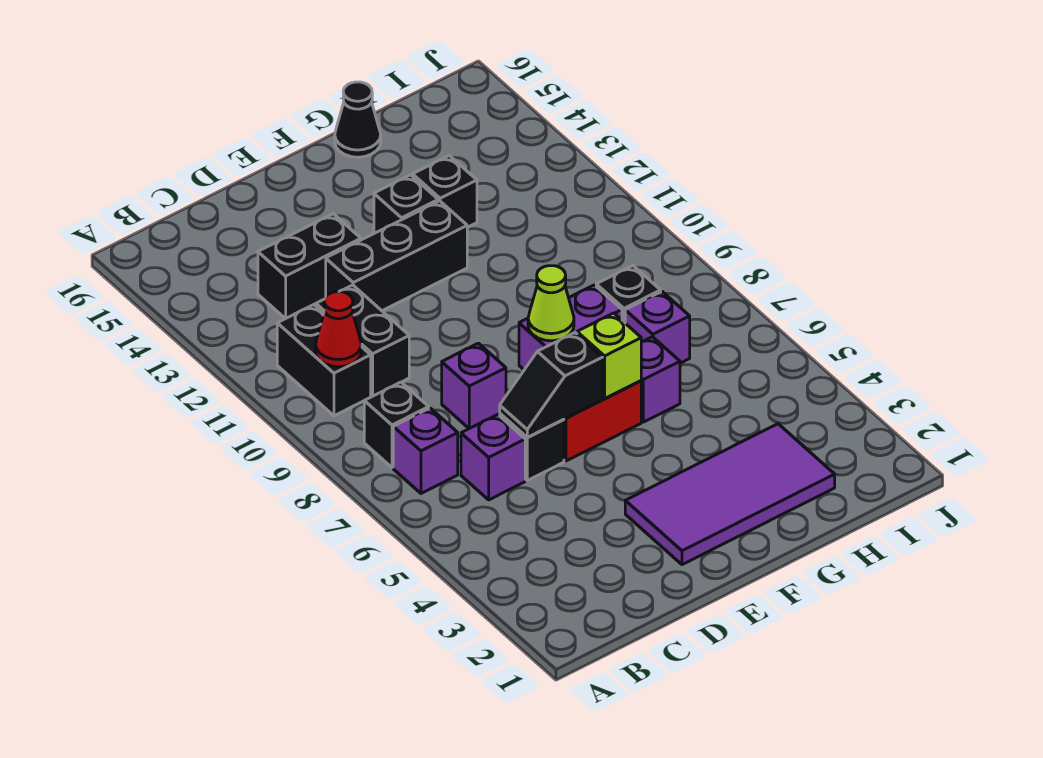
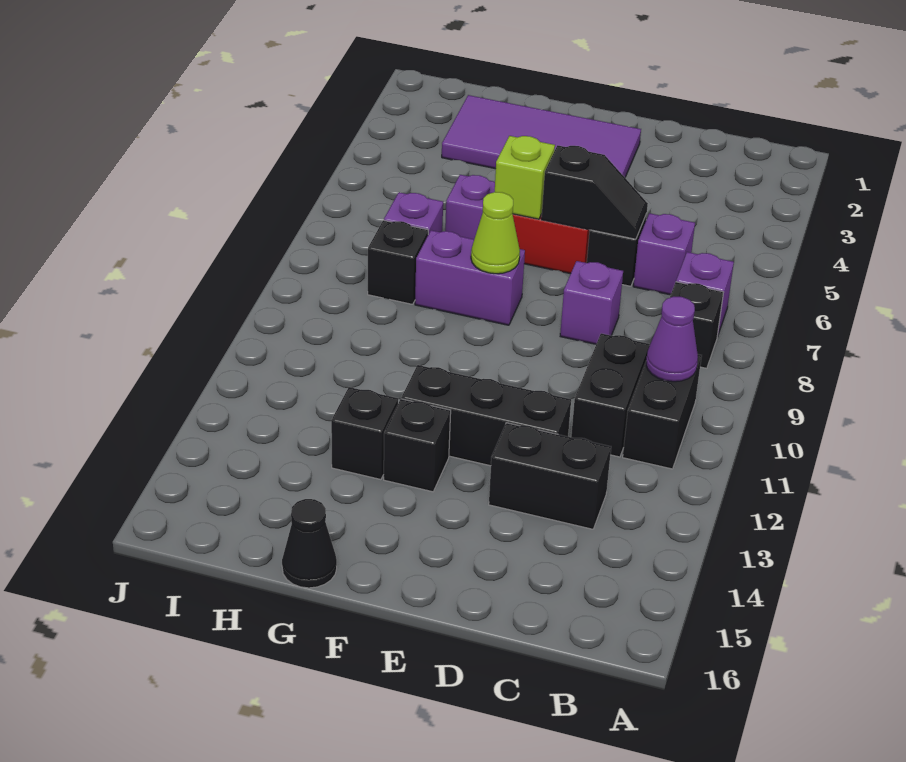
red 1x1 cone [316,292,362,367] -> purple 1x1 cone [646,297,698,382]

